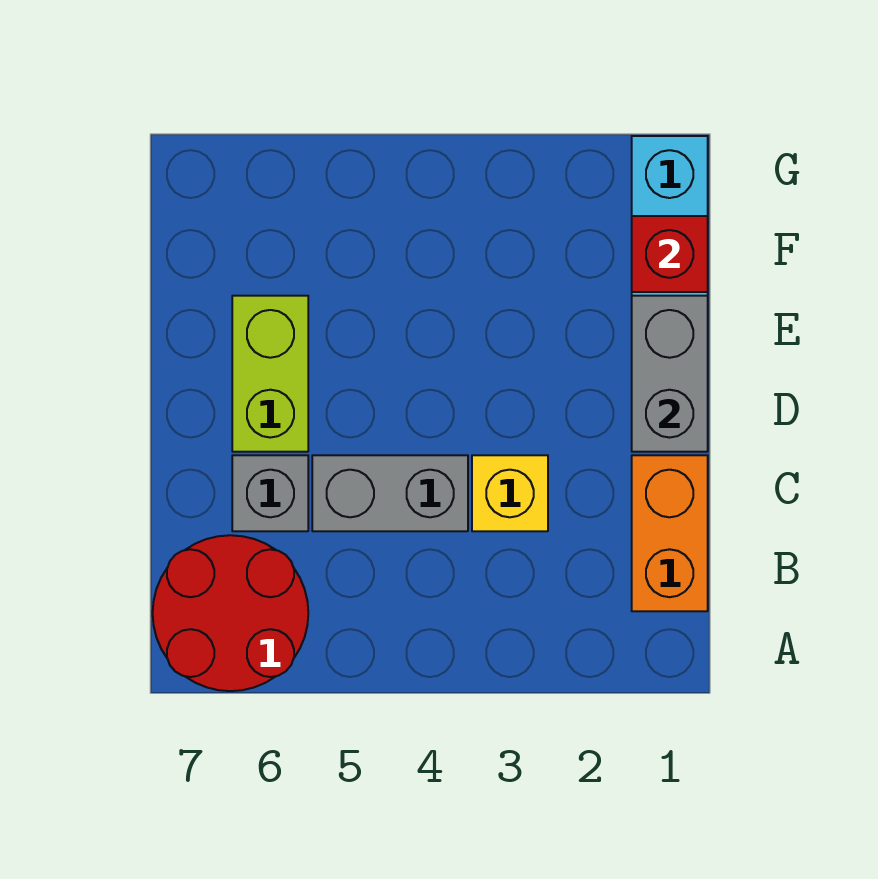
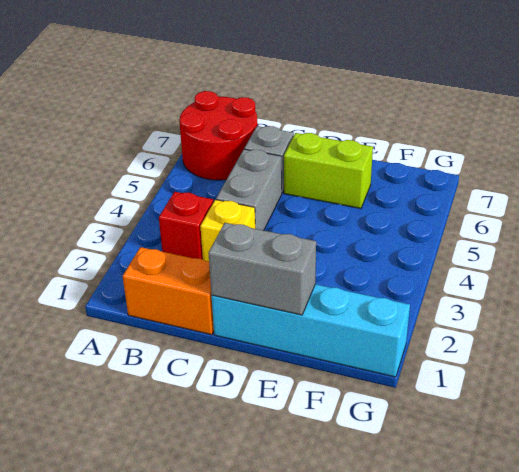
red 1x1 brick [632,216,708,292] -> red 1x1 brick moved to [159,192,213,260]

